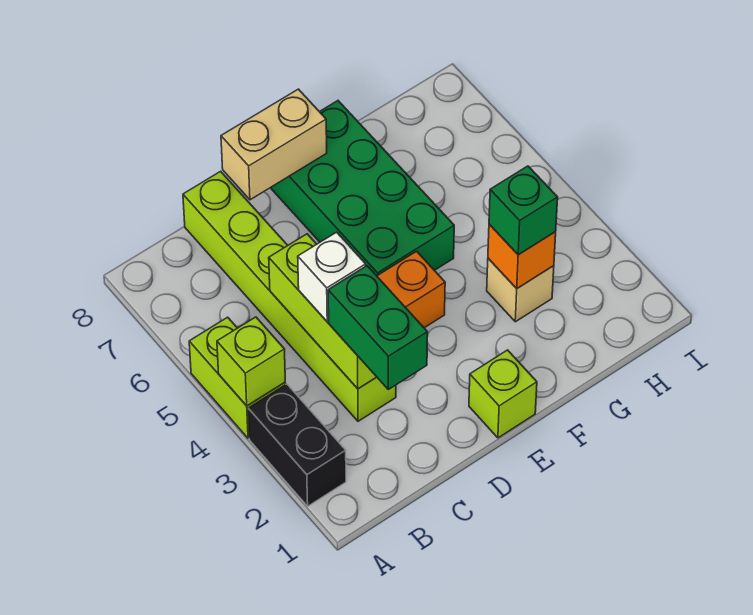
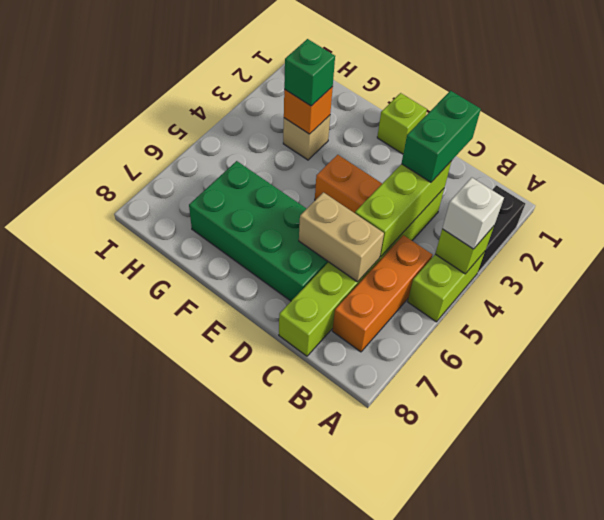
none -> orange 1x3 brick [332,235,432,352]
white 1x1 brick [298,232,366,322] -> white 1x1 brick moved to [442,177,504,249]
tan 1x2 brick [221,89,327,200] -> tan 1x2 brick moved to [299,192,384,282]
green 2x4 brick [271,101,454,276] -> green 2x4 brick turned to [189,161,328,301]

